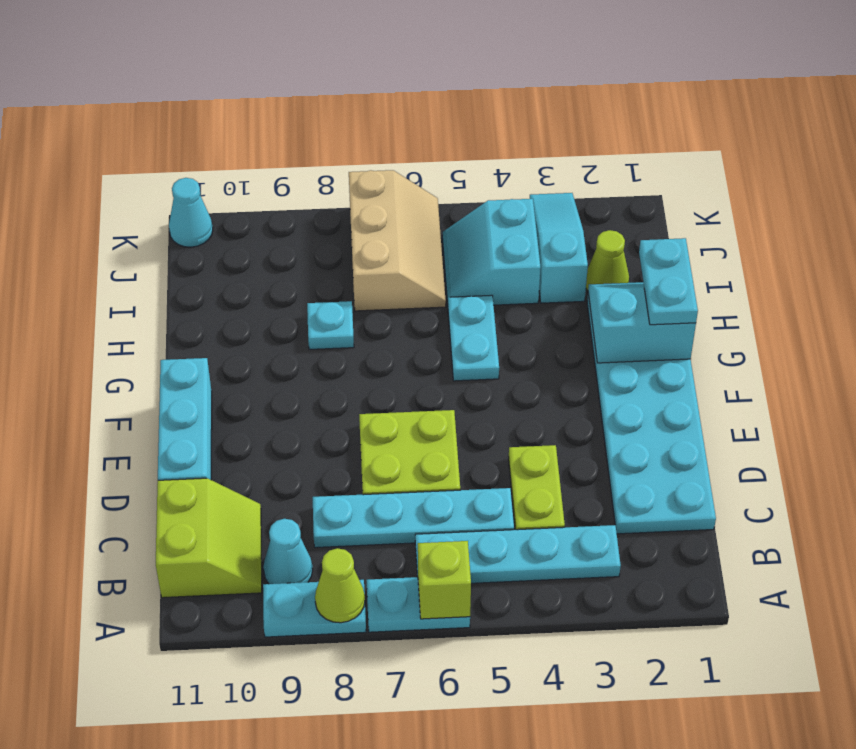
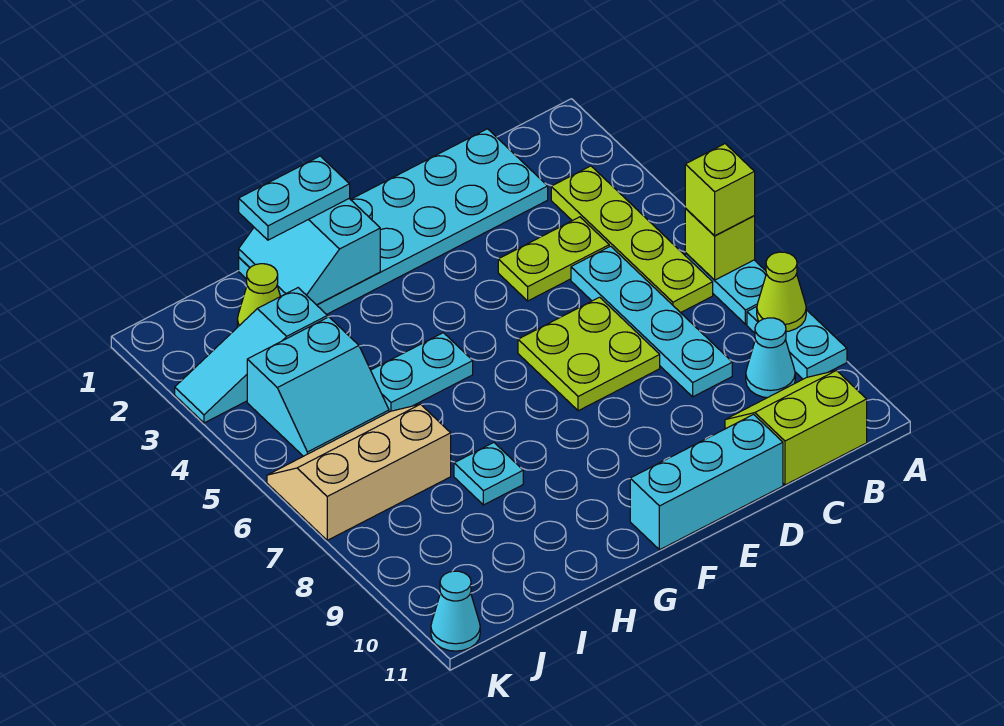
none -> lime 1x1 brick [685,144,755,236]
cyan 1x4 plate [415,525,621,583] -> lime 1x4 plate [551,166,713,313]

